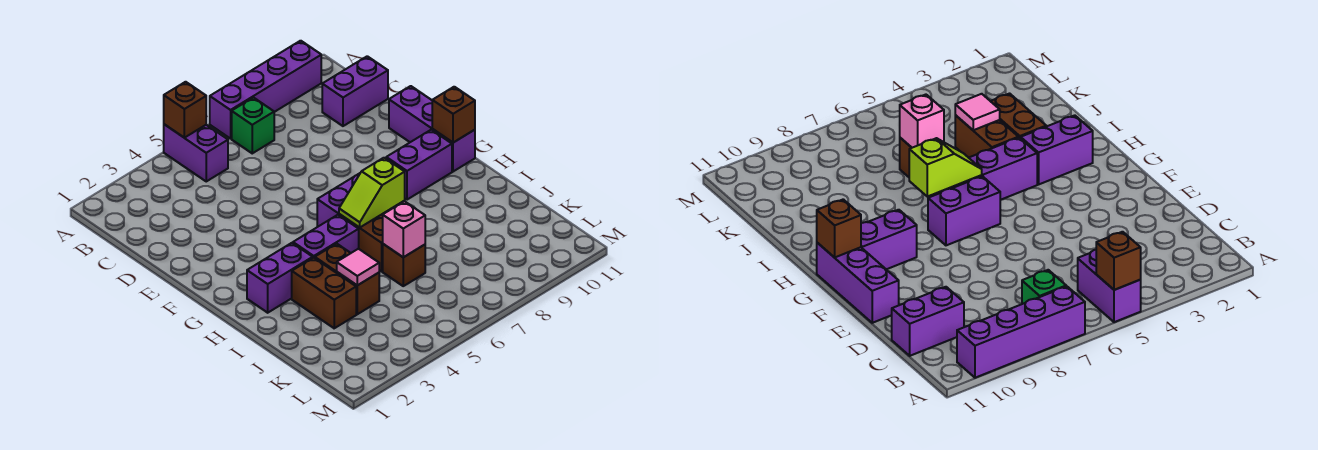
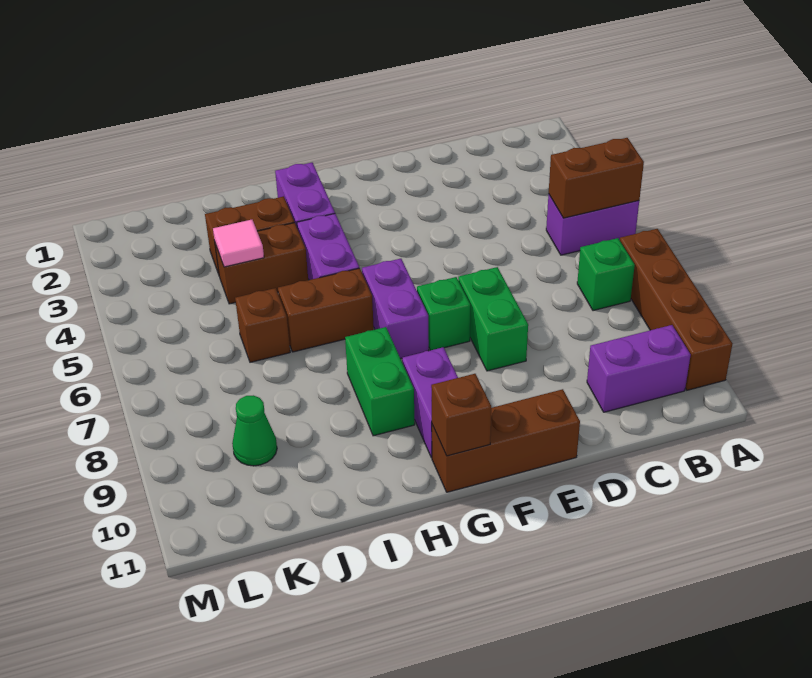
brown 1x1 brick [164,82,206,138] -> brown 1x2 brick [549,138,644,218]
purple 1x4 brick [210,41,321,139] -> brown 1x4 brick [620,229,732,390]
purple 1x2 brick [322,56,388,126] -> purple 1x2 brick turned to [587,325,691,412]
none -> green 1x2 brick [458,267,528,371]
purple 1x3 brick [389,86,475,172] -> brown 1x3 brick [432,389,580,492]
none -> green 1x1 brick [417,277,470,350]
lime 1x2 slope [339,158,405,228] -> none
none -> green 1x2 brick [345,327,415,436]
pink 1x1 brick [383,201,425,257] -> none
none -> green 1x1 cone [232,395,277,466]

